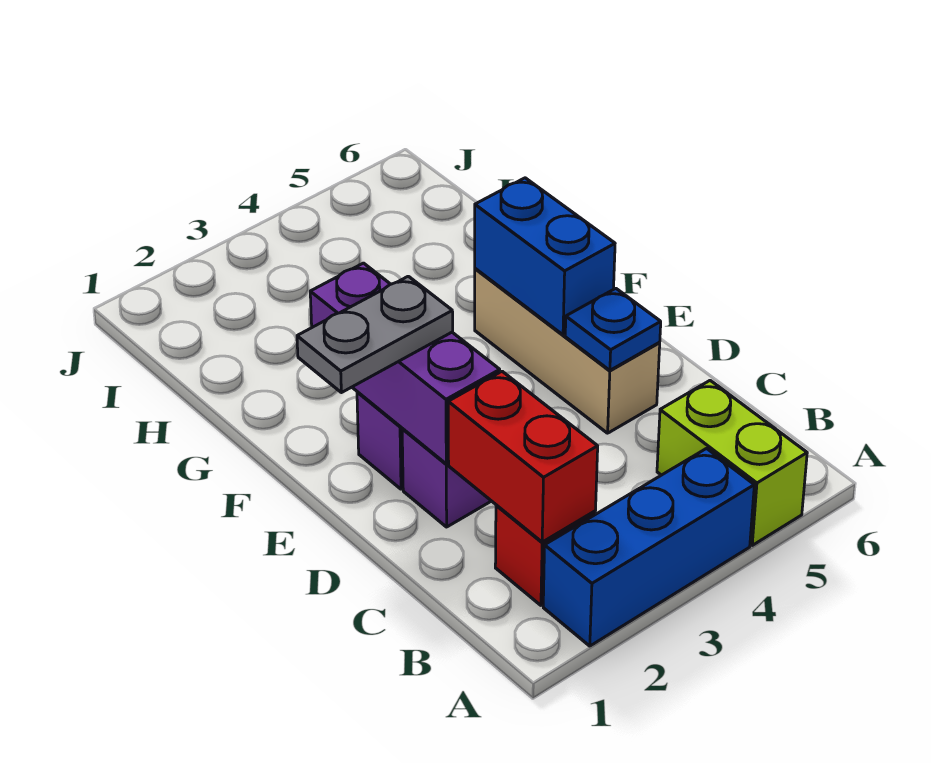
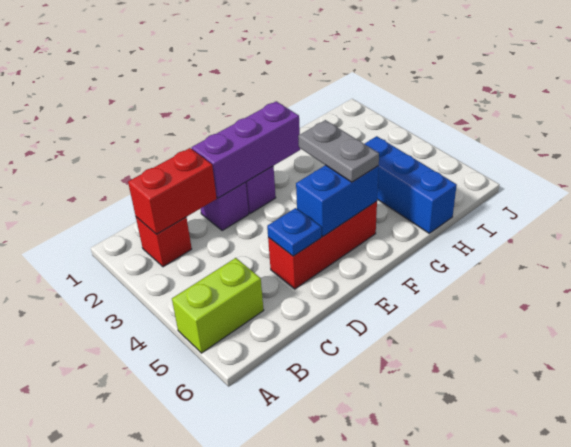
blue 1x3 brick [543,448,754,646] -> blue 1x3 brick moved to [365,136,457,233]
tan 1x3 brick [475,269,660,433] -> red 1x3 brick [268,201,377,289]
grey 1x2 plate [297,276,453,393] -> grey 1x2 plate moved to [298,120,379,182]

